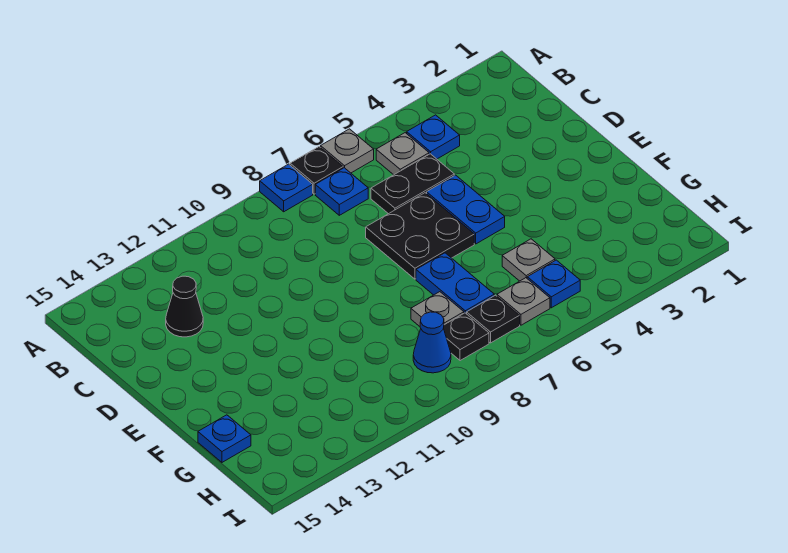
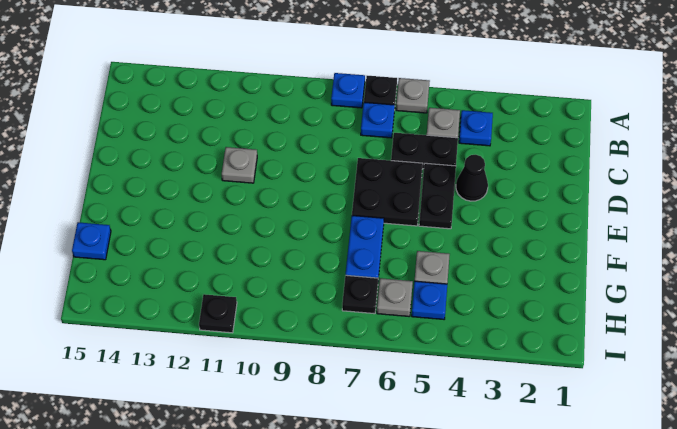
black 1x1 cone [166,276,203,337] -> black 1x1 cone moved to [456,155,488,201]
blue 1x2 plate [427,175,505,244] -> black 1x2 plate [419,163,456,229]
grey 1x1 plate [411,292,464,326] -> grey 1x1 plate moved to [222,147,257,183]
black 1x1 plate [444,313,489,361] -> black 1x1 plate moved to [199,294,237,333]
blue 1x1 cone [413,312,451,373] -> none

